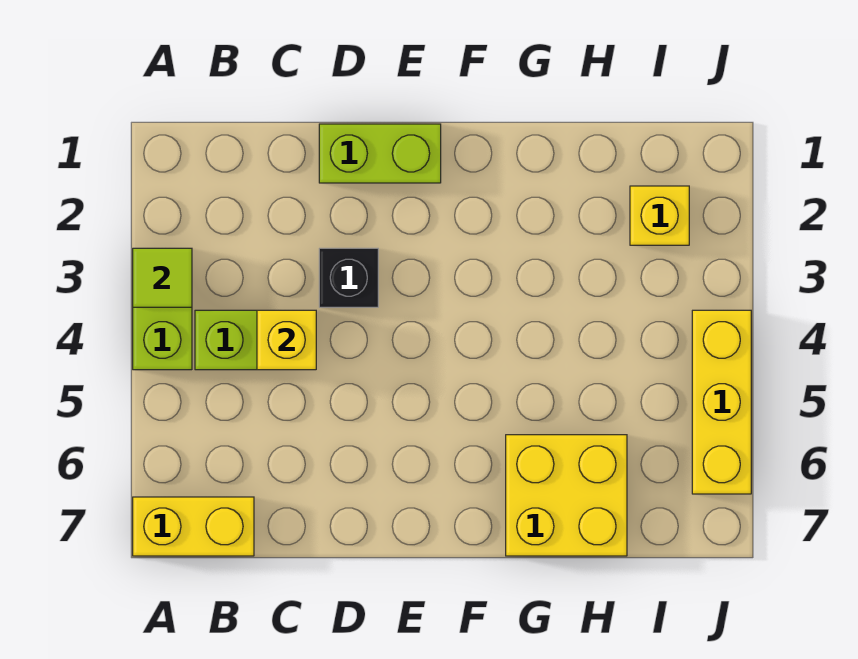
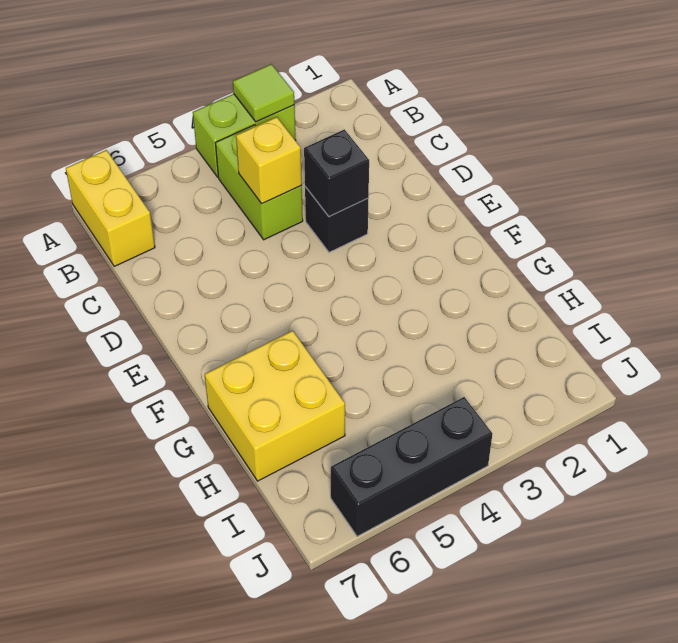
lime 1x2 brick [319,124,441,183] -> none
none -> black 1x1 brick [304,129,369,217]
yellow 1x1 brick [630,186,689,245] -> none
yellow 1x3 brick [692,310,751,494] -> black 1x3 brick [331,397,492,537]

